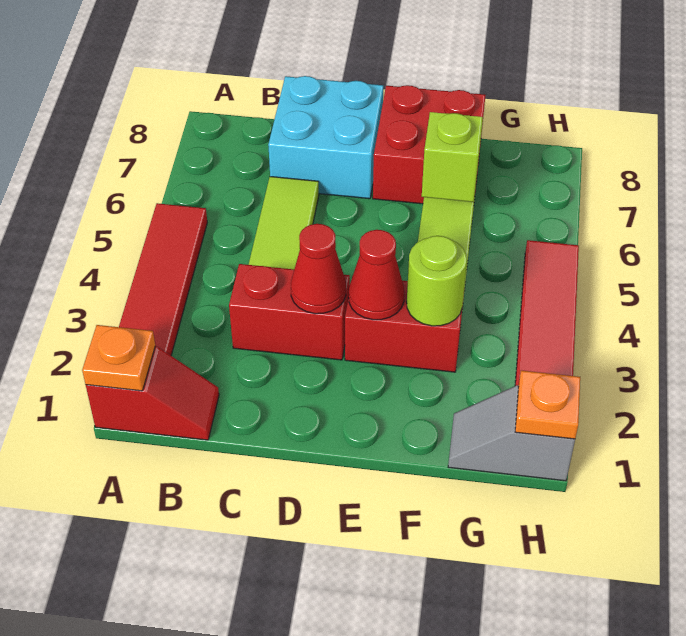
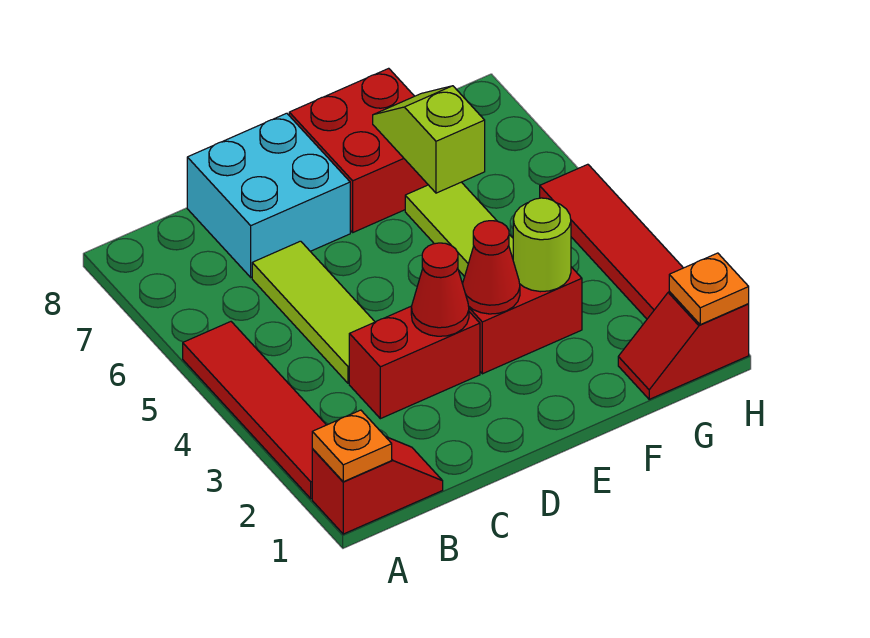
grey 1x2 slope [448,385,575,481] -> red 1x2 slope [618,292,749,399]

